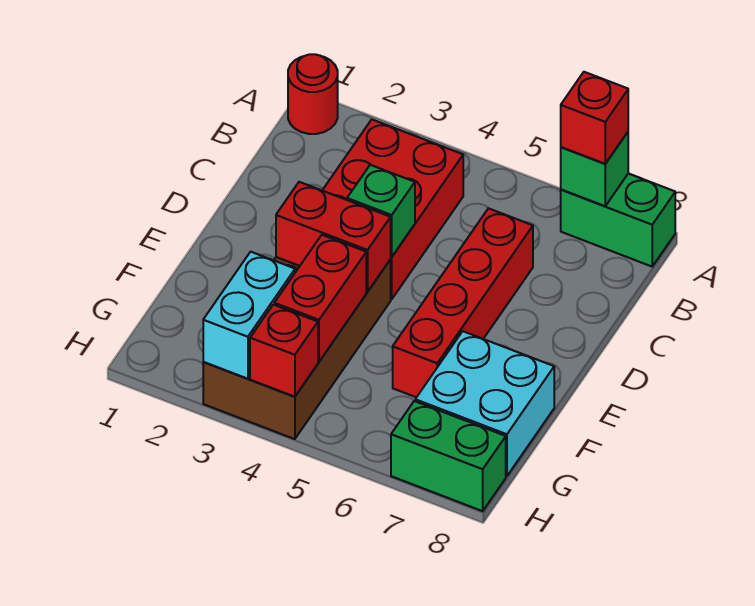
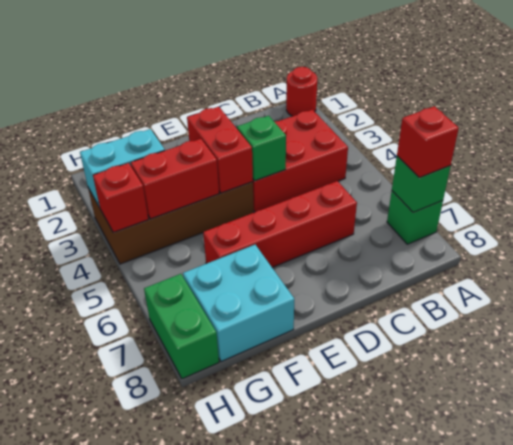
green 1x2 brick [561,174,675,266] -> green 1x1 brick [387,191,443,244]

